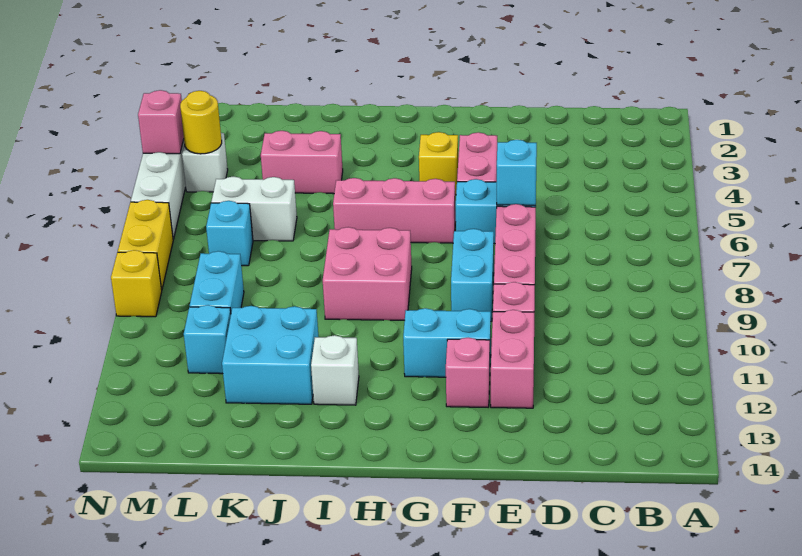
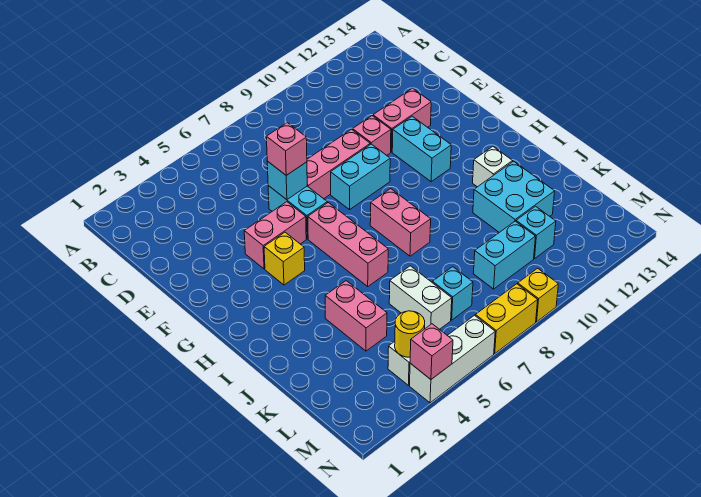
pink 1x1 brick [446,338,490,407] -> pink 1x1 brick moved to [266,123,307,175]
pink 2x2 brick [323,227,412,320] -> pink 1x2 brick [370,189,431,256]

